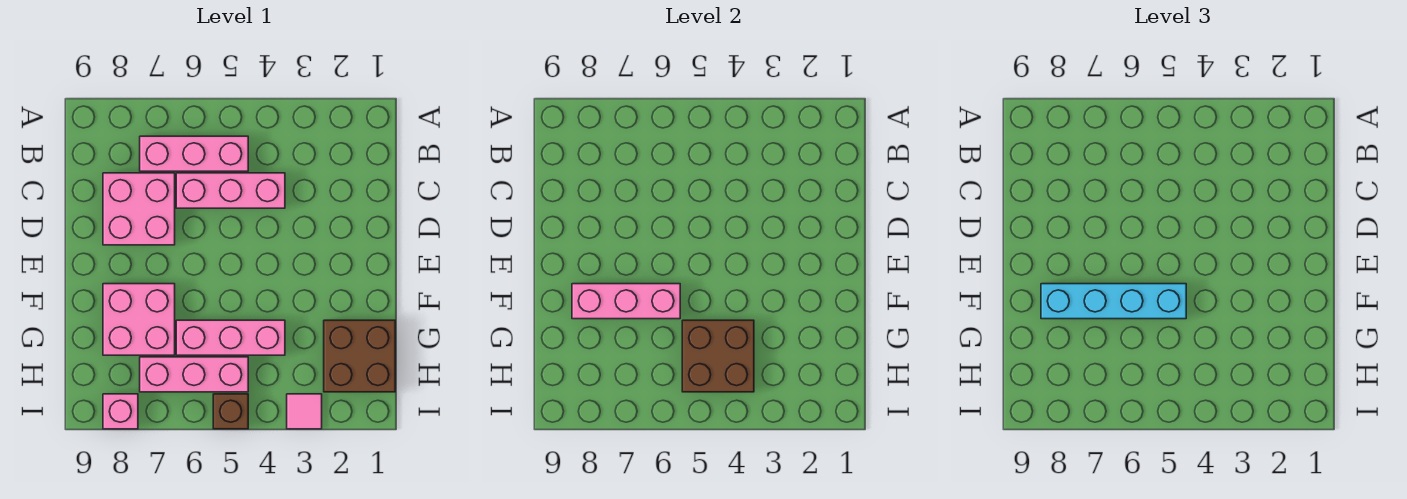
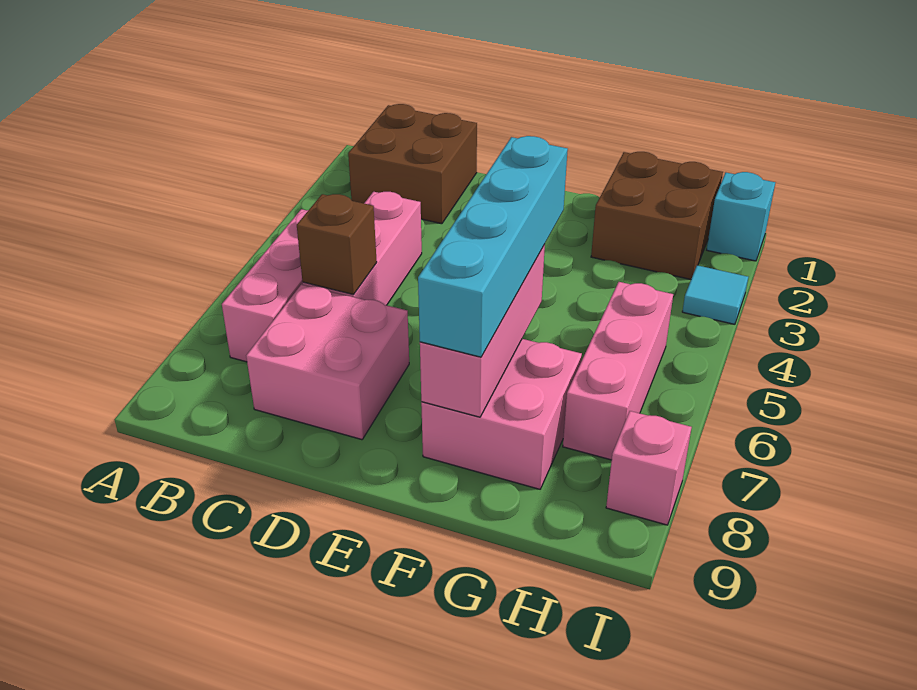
pink 1x3 brick [176,320,285,355] -> none
brown 2x2 brick [682,320,754,392] -> brown 2x2 brick moved to [348,104,477,224]
none -> cyan 1x1 brick [707,172,775,261]
pink 1x1 tile [287,394,322,429] -> cyan 1x1 tile [682,265,748,324]
brown 1x1 brick [213,394,248,429] -> brown 1x1 brick moved to [297,194,377,295]

